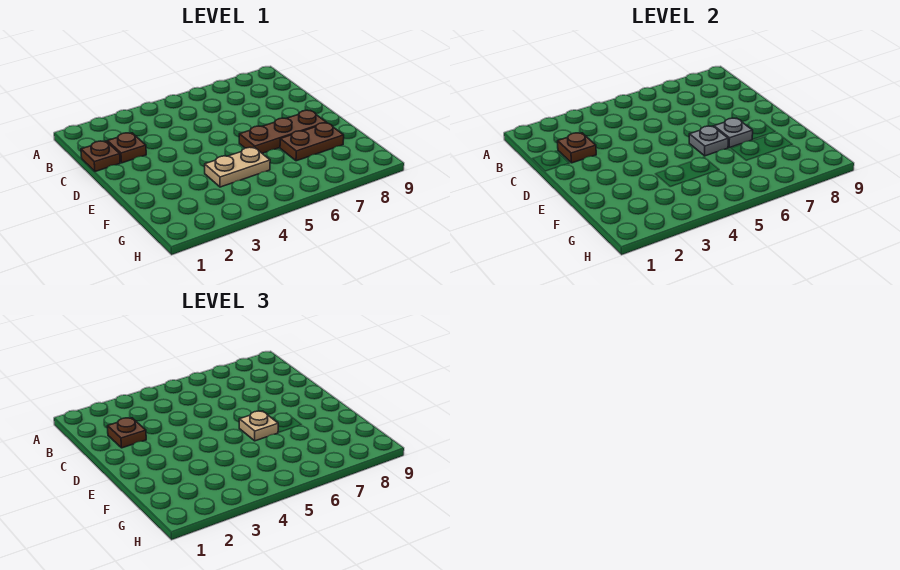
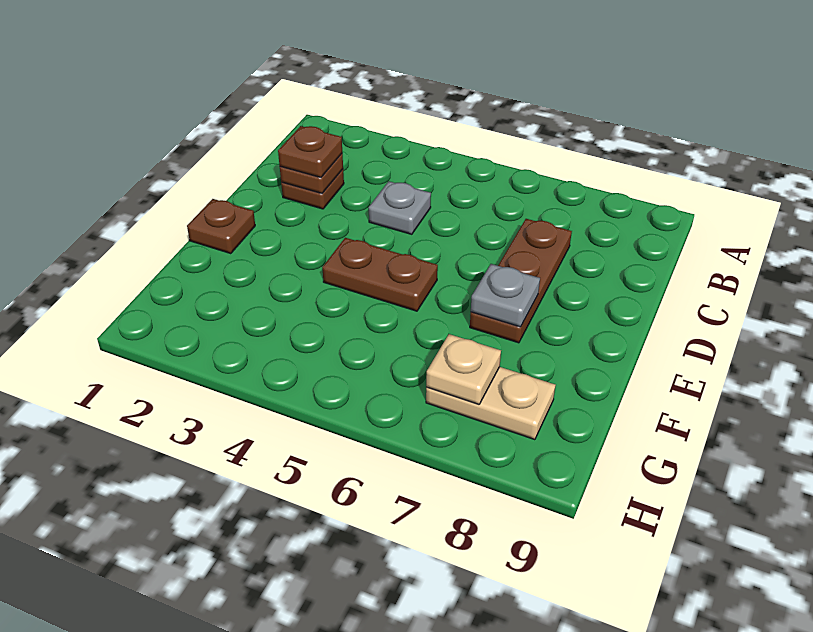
brown 1x1 plate [81,141,120,171] -> brown 1x1 plate moved to [187,199,255,254]
brown 1x3 plate [239,110,327,153] -> brown 1x3 plate turned to [470,219,572,343]
grey 1x1 plate [689,126,728,156] -> grey 1x1 plate moved to [369,181,431,234]
tan 1x1 plate [239,411,278,441] -> tan 1x1 plate moved to [426,334,501,404]
tan 1x2 plate [205,147,270,187] -> tan 1x2 plate moved to [426,367,556,440]
brown 1x2 plate [280,123,344,161] -> brown 1x2 plate moved to [322,238,438,311]

